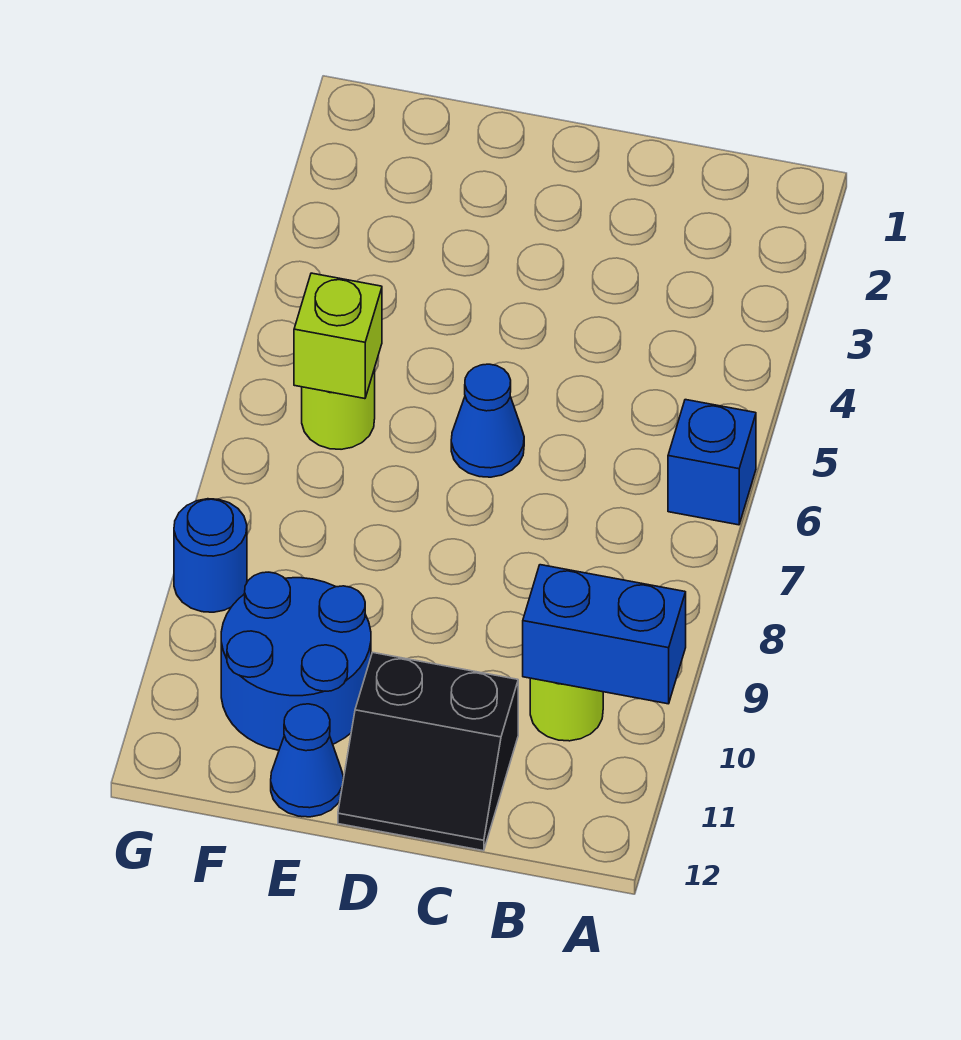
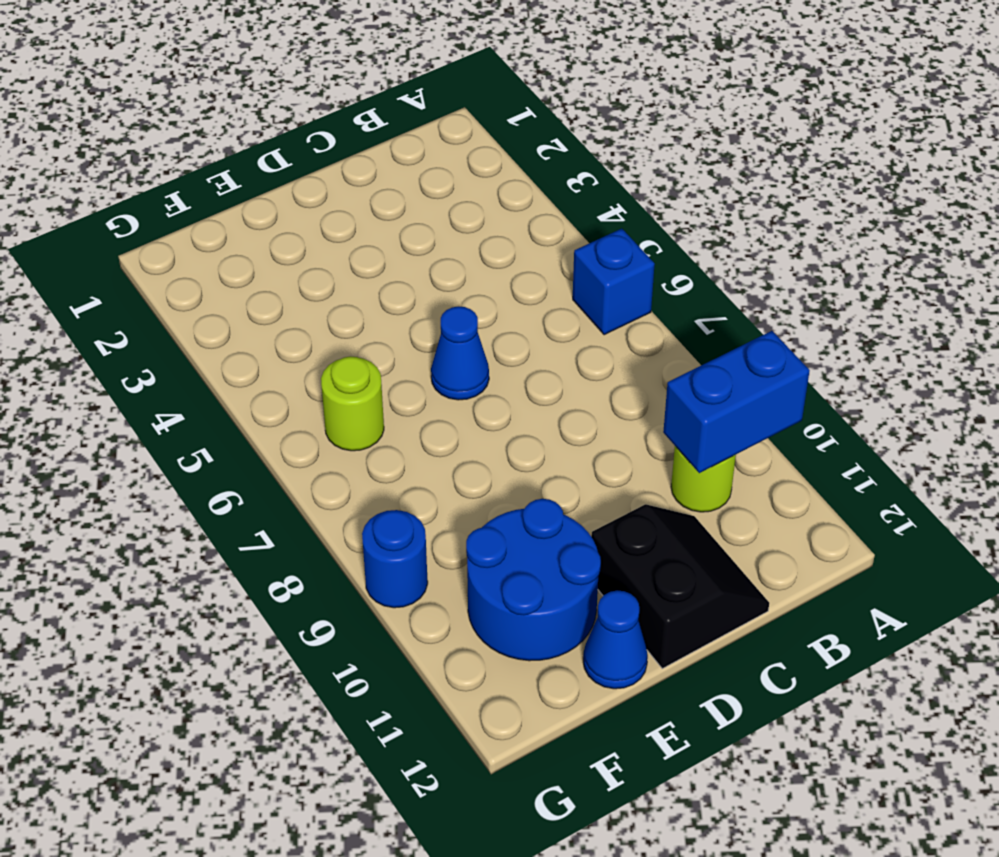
black 2x2 slope [338,652,518,851] -> black 2x2 slope turned to [591,504,769,668]
lime 1x1 brick [294,273,382,399] -> none

